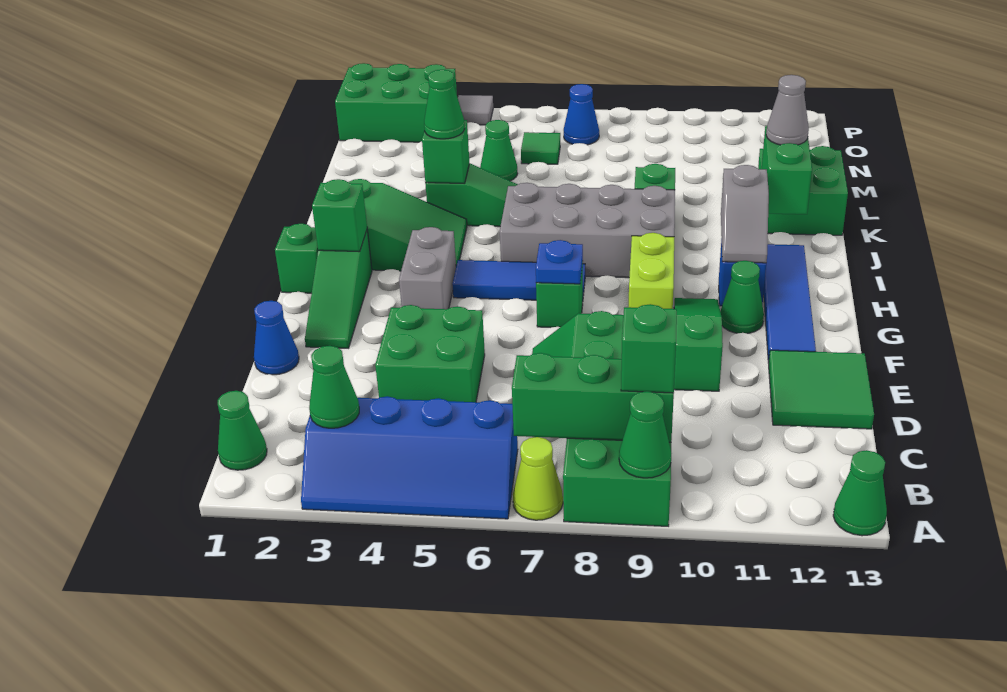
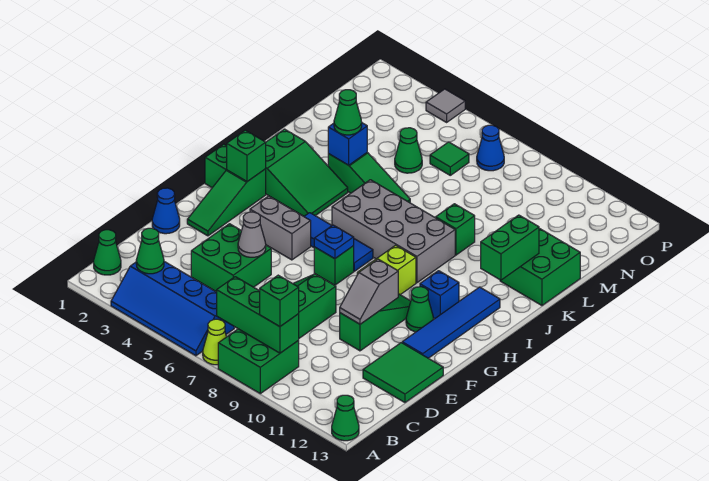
green 1x1 cone [619,391,671,478] -> none
grey 1x2 brick [399,227,456,309] -> grey 1x2 brick turned to [250,196,311,260]
grey 1x2 slope [721,165,769,263] -> grey 1x2 slope moved to [340,259,398,324]
green 1x1 brick [422,120,469,183] -> blue 1x1 brick [328,123,367,165]
grey 1x1 cone [766,75,809,145] -> grey 1x1 cone moved to [238,212,266,257]
green 2x3 brick [335,63,457,142] -> none

